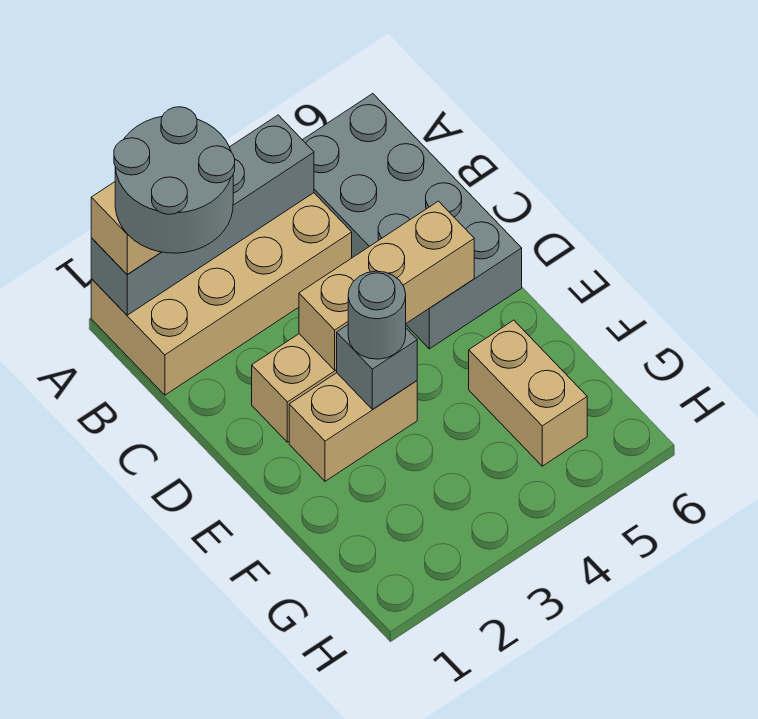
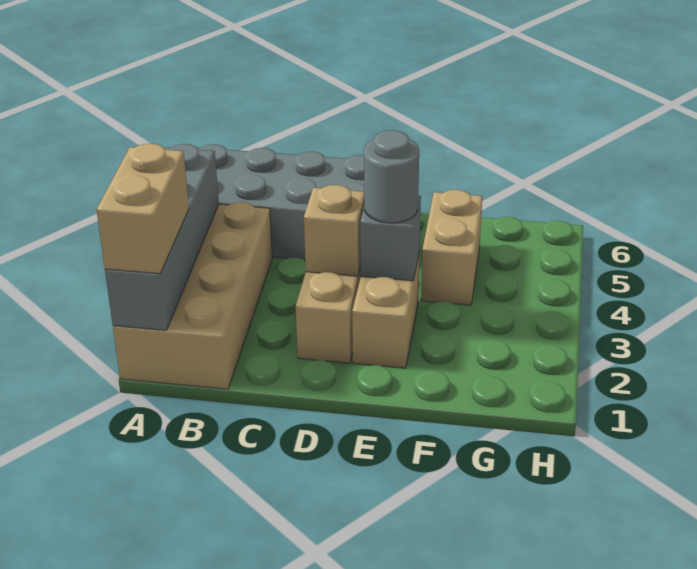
grey 2x2 round brick [114,107,235,253] -> none
tan 1x3 brick [299,201,474,370] -> tan 1x1 brick [304,185,364,276]
tan 1x2 brick [469,320,587,466] -> tan 1x2 brick turned to [421,190,482,305]

